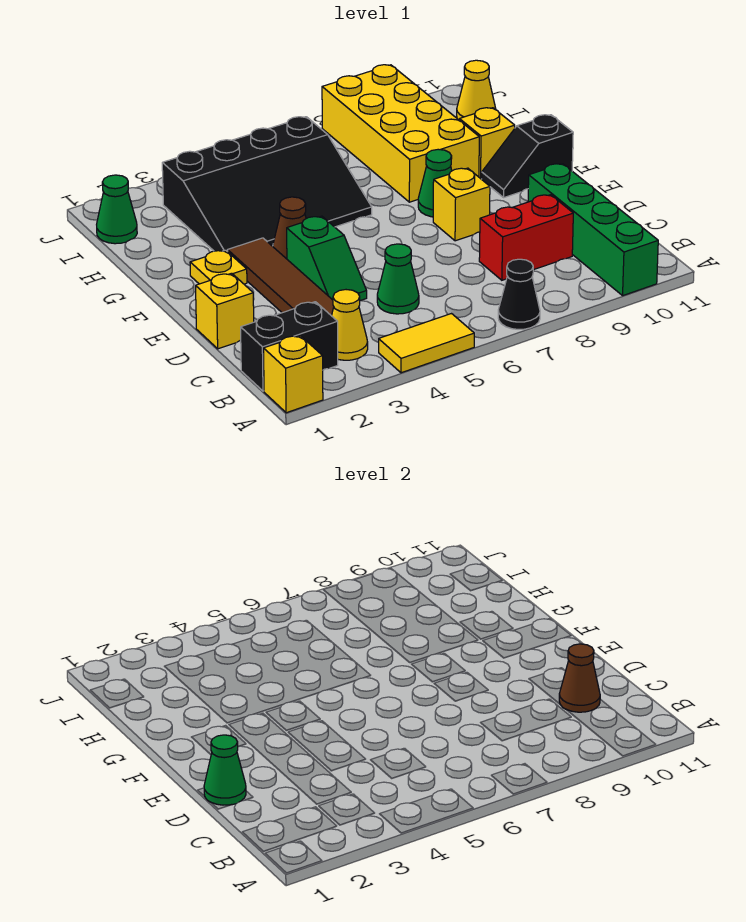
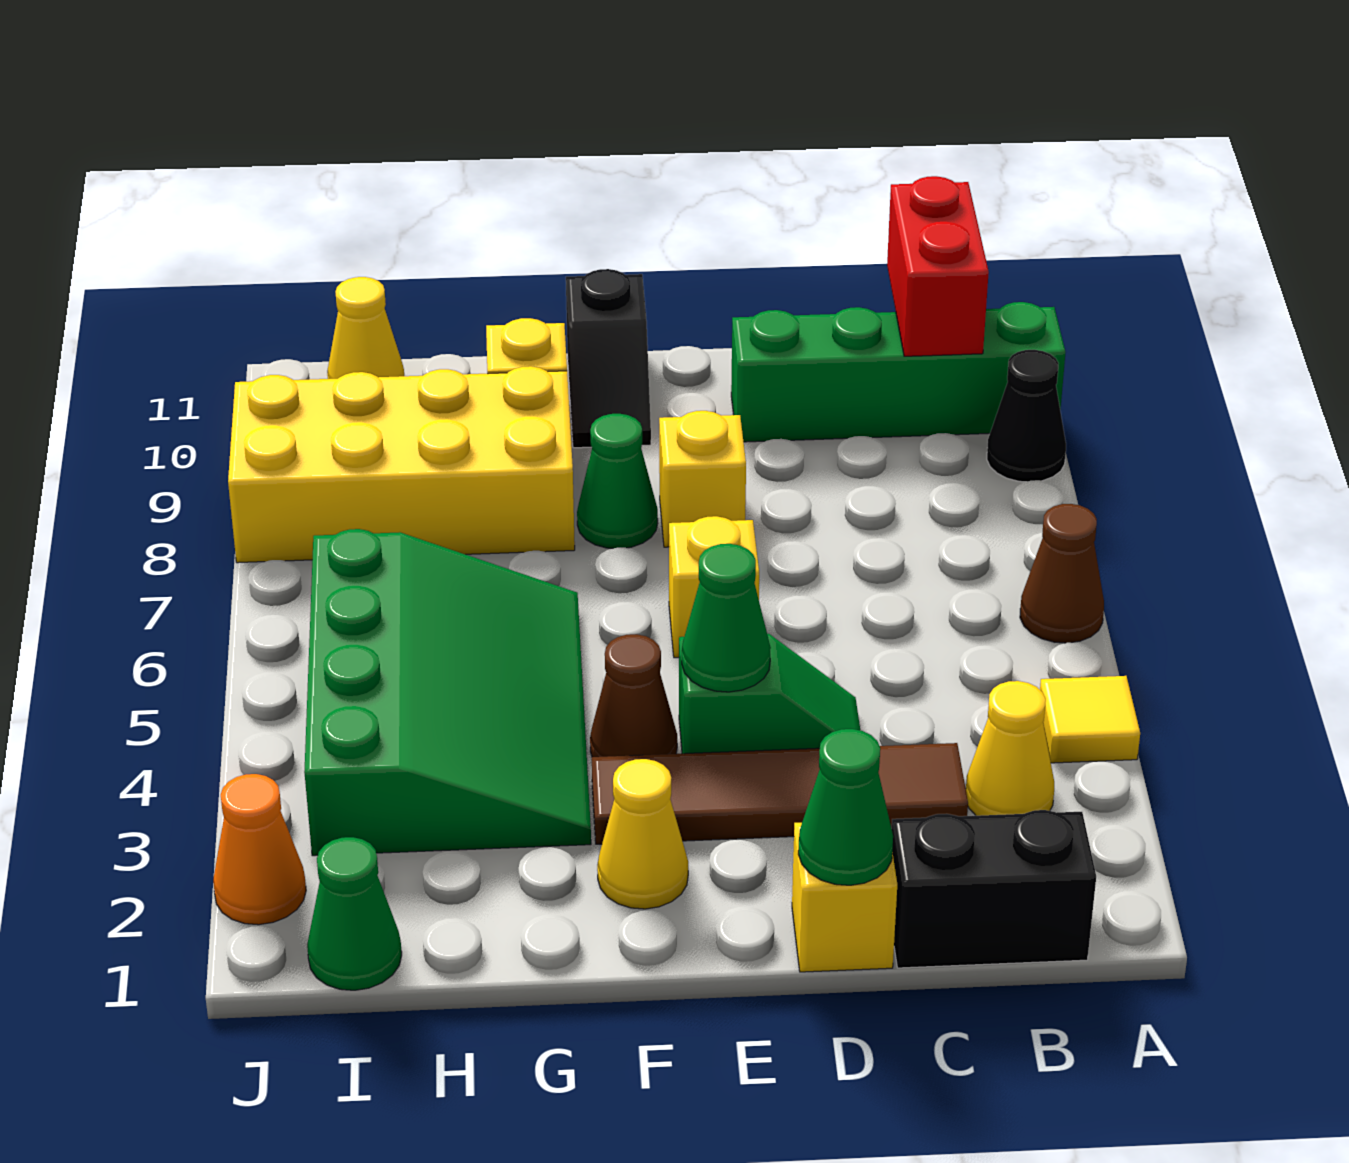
yellow 1x1 brick [264,336,323,413] -> yellow 1x1 brick moved to [669,516,759,658]
yellow 1x2 tile [379,314,474,373] -> yellow 1x1 tile [1040,676,1140,763]
black 1x1 cone [498,259,540,329] -> black 1x1 cone moved to [987,350,1066,482]
black 1x2 brick [241,302,338,391] -> black 1x2 brick turned to [892,810,1096,968]
green 1x1 cone [377,244,419,314] -> green 1x1 cone moved to [682,544,771,692]
red 1x2 brick [479,195,573,280] -> red 1x2 brick moved to [887,176,989,356]
brown 1x1 cone [559,644,600,712] -> brown 1x1 cone moved to [1020,504,1104,643]
yellow 1x1 plate [190,250,247,284] -> yellow 1x1 cone [597,759,688,909]
black 3x4 slope [162,117,372,252] -> green 3x4 slope [304,529,591,856]
none -> orange 1x1 cone [213,774,306,925]

